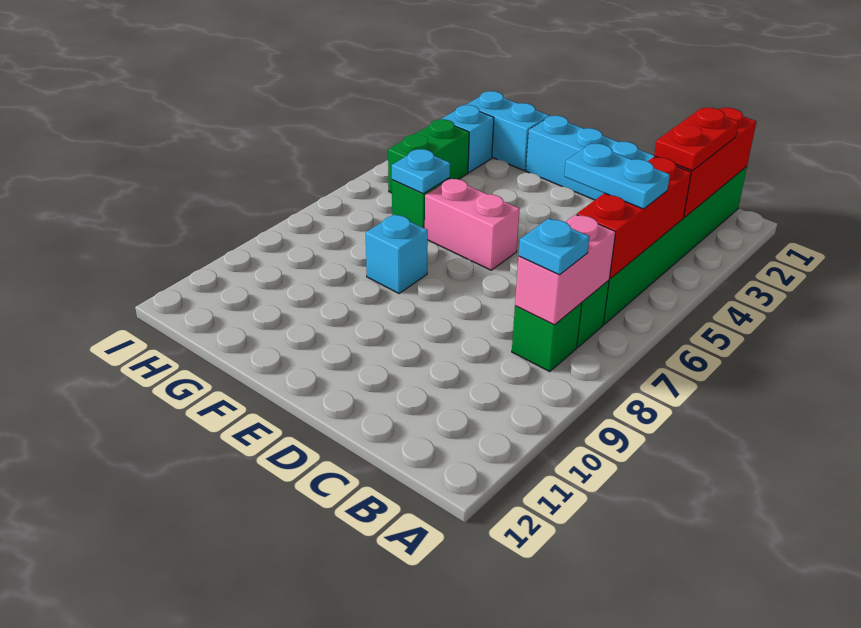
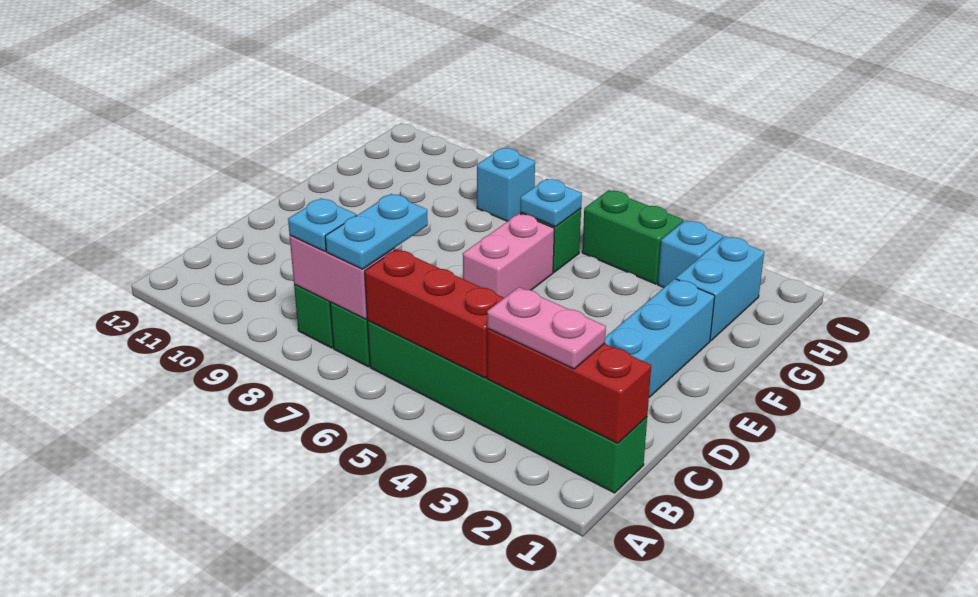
red 1x2 plate [654,108,739,171] -> pink 1x2 plate [487,287,606,369]
cyan 1x2 plate [564,144,670,209] -> cyan 1x2 plate moved to [325,194,428,269]
cyan 1x1 brick [366,214,428,294] -> cyan 1x1 brick moved to [477,148,535,221]

